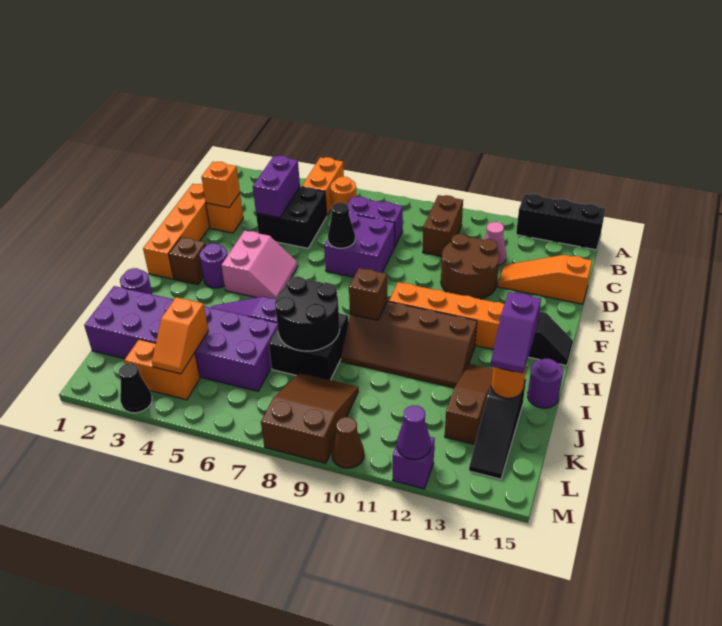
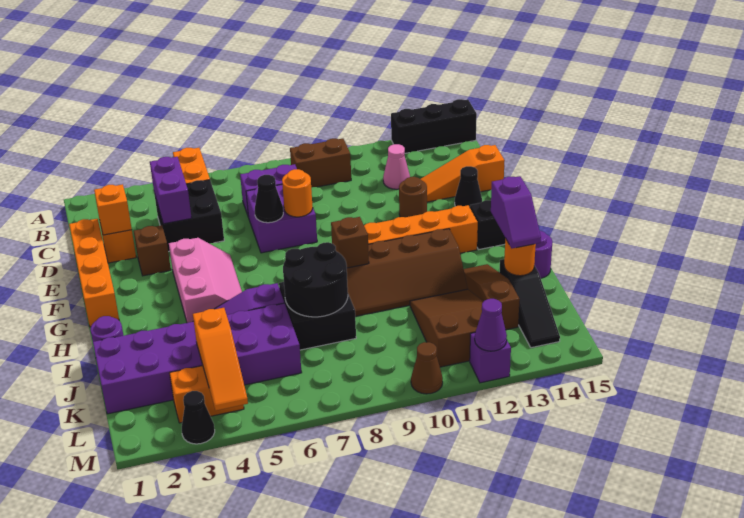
orange 1x1 round brick [331,177,356,205] -> orange 1x1 round brick moved to [282,169,313,217]
brown 1x2 brick [423,195,463,256] -> brown 1x2 brick turned to [290,138,351,187]
brown 2x2 round brick [441,234,499,299] -> brown 1x1 round brick [399,177,427,217]
none -> black 1x1 cone [455,166,482,207]
pink 2x2 slope [221,231,298,299] -> pink 2x3 slope [169,238,242,323]
brown 1x1 brick [169,237,206,285] -> brown 1x1 brick moved to [134,225,171,276]
purple 1x1 round brick [200,243,228,288] -> none
orange 1x2 slope [152,297,208,374] -> orange 1x3 slope [193,308,248,410]
brown 2x3 slope [261,373,358,463] -> brown 2x3 slope moved to [410,289,484,367]

